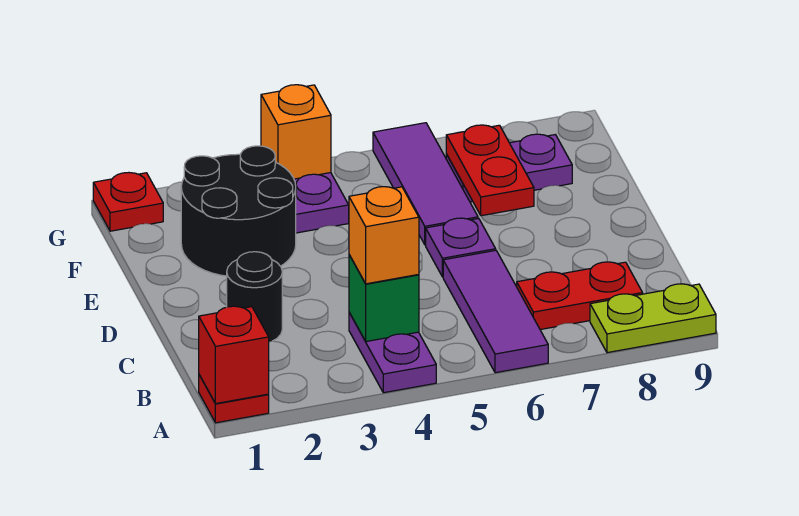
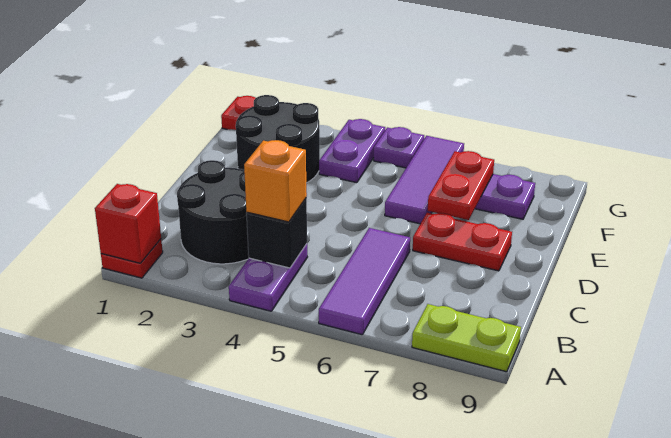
green 1x1 brick [349,255,419,341] -> black 1x1 brick [246,198,307,268]
red 1x2 plate [517,262,643,330] -> red 1x2 plate moved to [413,213,512,271]
black 1x1 round brick [227,252,282,342] -> black 2x2 round brick [177,160,249,264]
purple 1x1 plate [426,218,496,277] -> purple 1x1 plate moved to [374,127,424,168]
orange 1x1 brick [261,85,331,179] -> none

